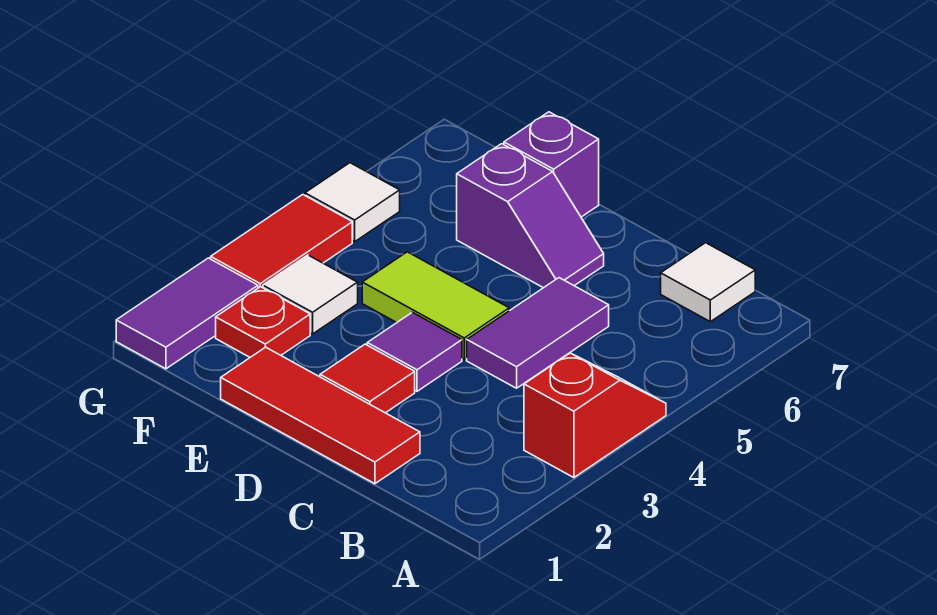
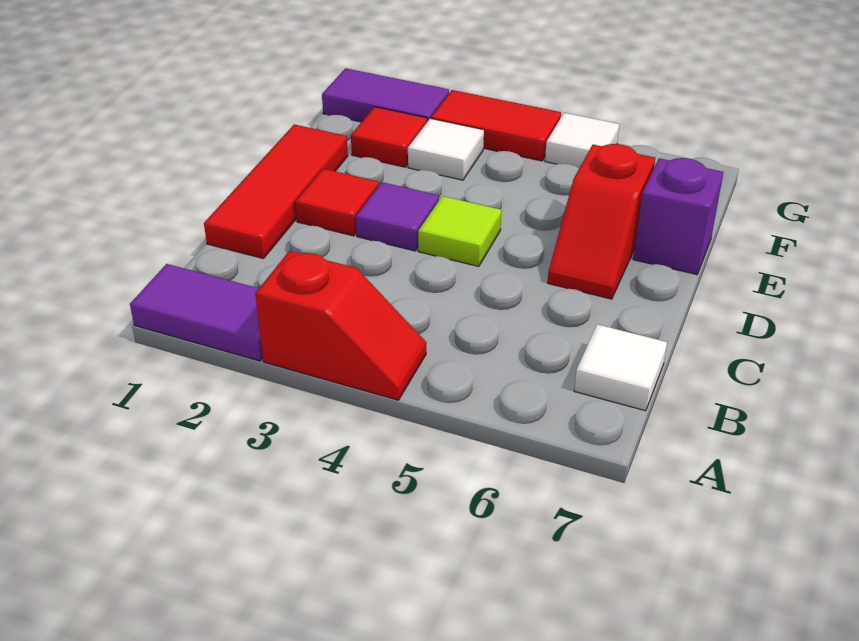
purple 1x2 tile [467,278,609,388] -> purple 1x2 tile moved to [130,264,263,361]
lime 1x2 tile [362,252,509,359] -> lime 1x1 tile [418,196,501,267]
purple 1x2 slope [457,144,604,288] -> red 1x2 slope [548,144,655,299]
red 1x1 plate [216,287,310,357] -> red 1x1 tile [351,107,427,167]

